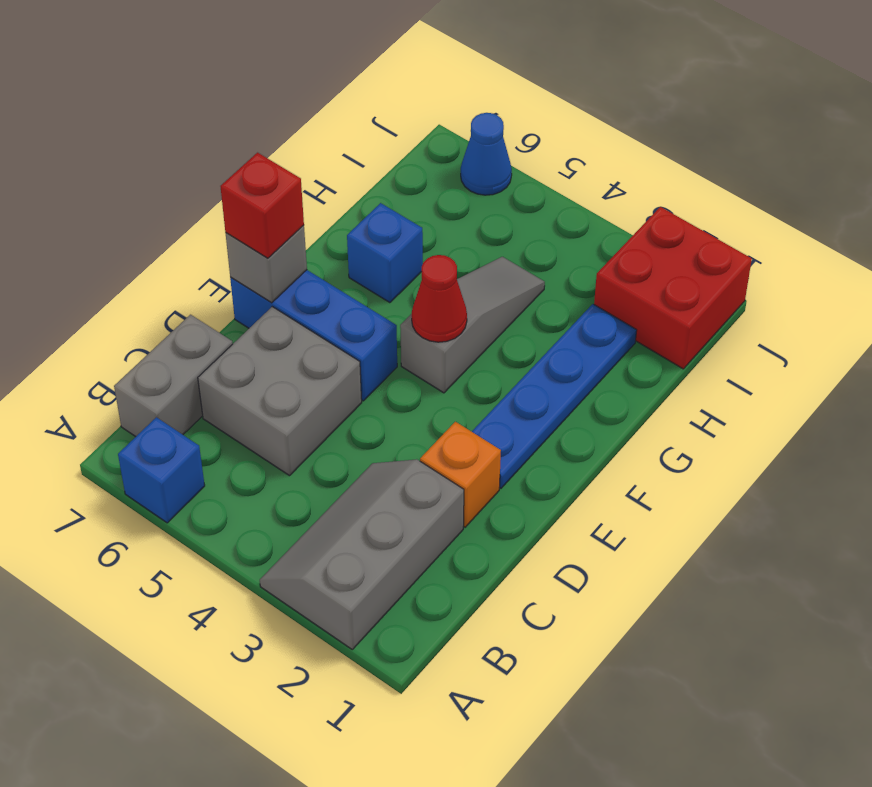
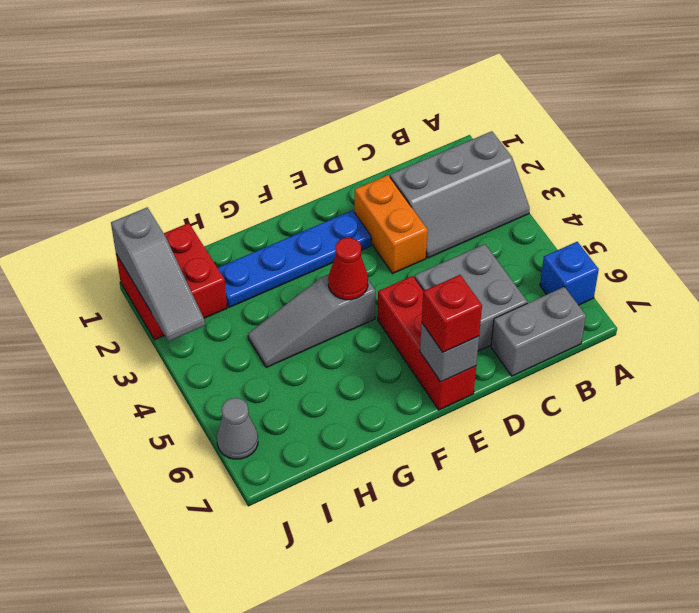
orange 1x1 brick [420,422,501,527] -> orange 1x2 brick [355,175,427,274]
blue 1x3 brick [230,270,397,401] -> red 1x3 brick [378,276,476,410]
blue 1x1 brick [347,203,423,303] -> none
none -> grey 1x3 slope [111,207,205,341]
blue 1x1 cone [461,113,512,195] -> grey 1x1 cone [217,398,258,459]

